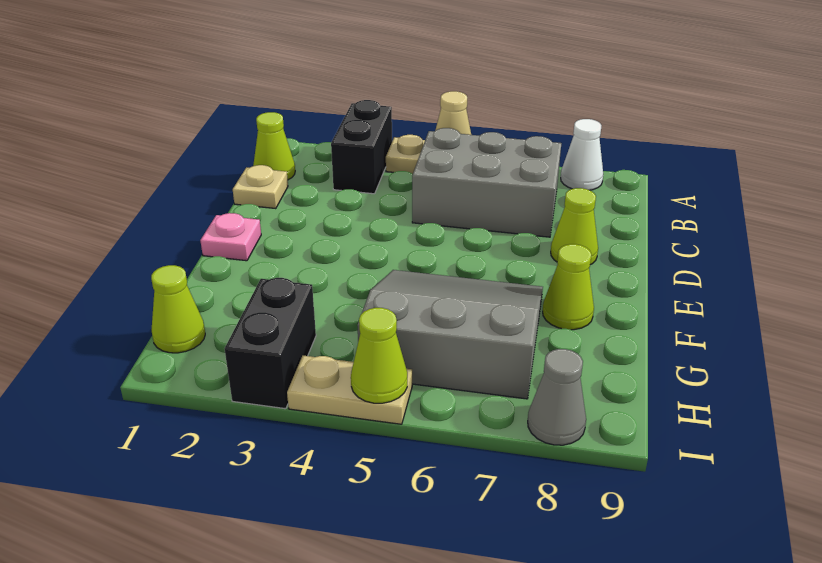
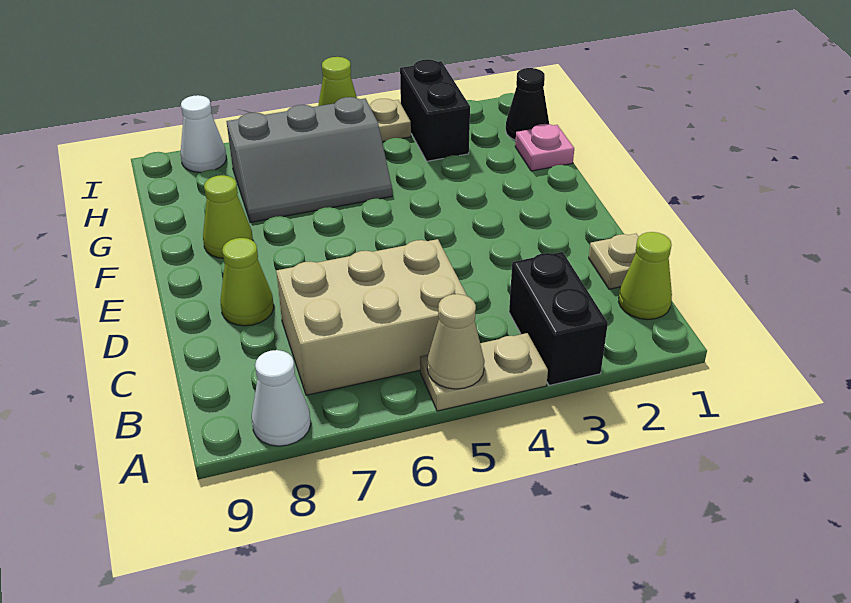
grey 2x3 brick [412,128,561,237] -> tan 2x3 brick [276,239,467,395]
pink 1x1 plate [200,213,261,261] -> pink 1x1 plate moved to [515,124,574,171]
grey 3x3 slope [357,270,543,399] -> grey 2x3 slope [226,97,392,223]
lime 1x1 cone [151,265,205,353] -> black 1x1 cone [506,68,549,140]
grey 1x1 cone [528,349,586,445] -> white 1x1 cone [181,95,226,172]

